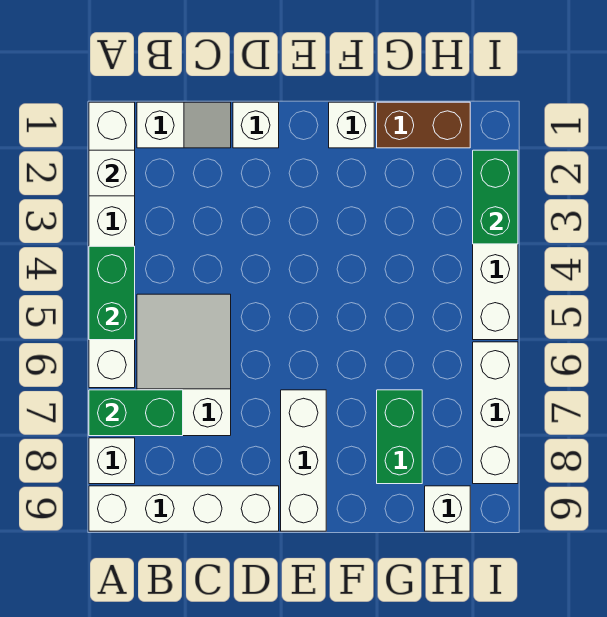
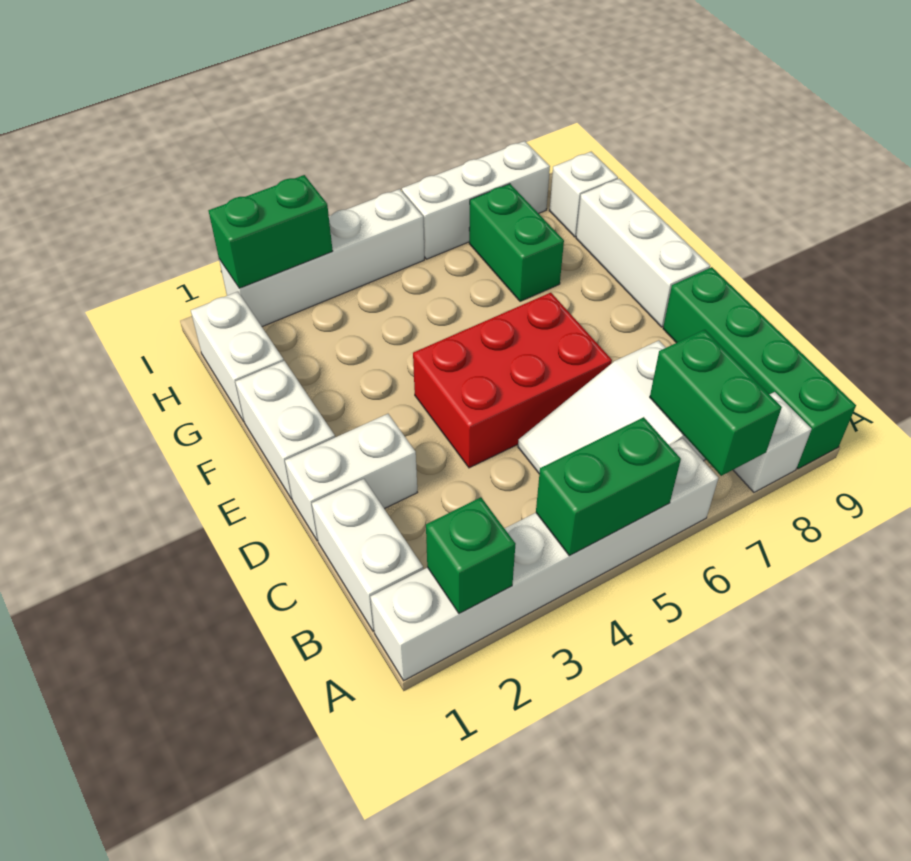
white 1x1 brick [89,150,135,196] -> green 1x1 brick [426,497,515,613]
white 1x4 brick [89,486,279,531] -> green 1x4 brick [663,267,856,469]
white 1x2 slope [137,102,231,148] -> white 1x2 brick [312,479,423,631]
white 1x1 brick [233,102,279,148] -> white 1x2 brick [285,414,417,541]
none -> red 2x3 brick [413,293,612,468]
white 1x3 brick [281,390,326,531] -> white 1x3 brick turned to [576,179,710,327]
white 1x1 brick [329,102,374,148] -> white 1x2 brick [235,361,335,499]
brown 1x2 brick [377,102,470,148] -> white 1x2 brick [191,292,284,421]
green 1x2 brick [377,390,422,484] -> green 1x2 brick turned to [469,184,564,301]

